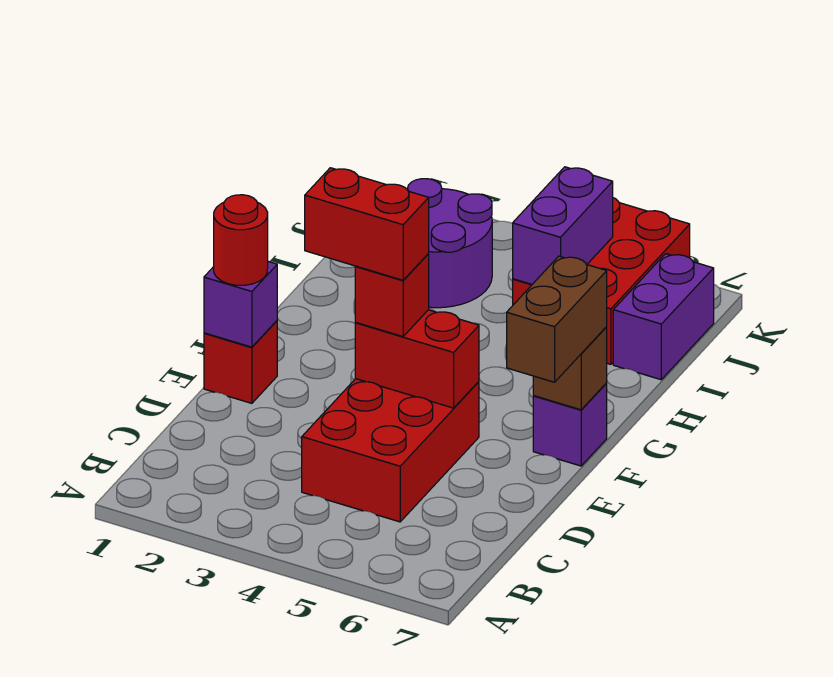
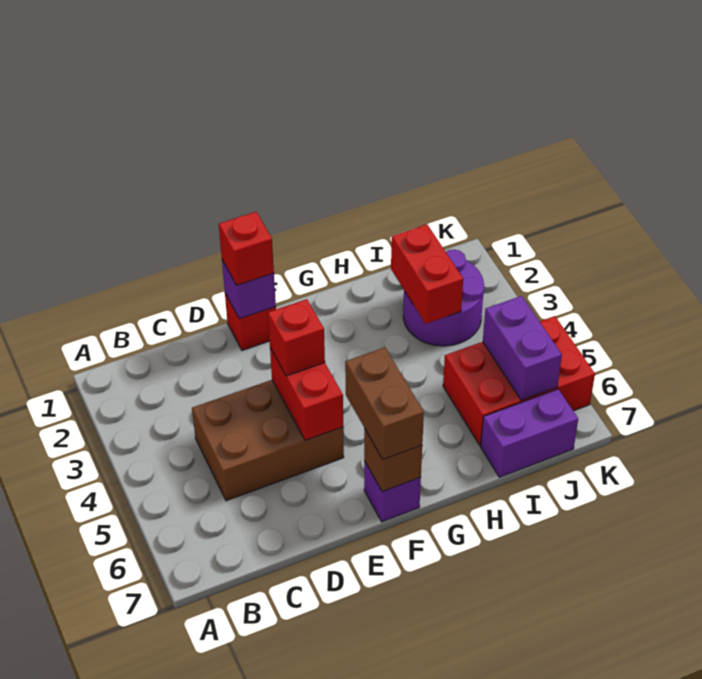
red 2x3 brick [302,379,479,522] -> brown 2x3 brick [192,380,344,501]
red 1x1 round brick [214,195,268,285] -> red 1x1 brick [219,212,274,285]
red 1x2 brick [305,168,429,280] -> red 1x2 brick moved to [391,224,463,324]
brown 1x2 brick [507,256,607,382] -> brown 1x2 brick turned to [345,347,424,459]
purple 1x2 brick [513,167,613,284] -> purple 1x2 brick turned to [483,296,562,400]

